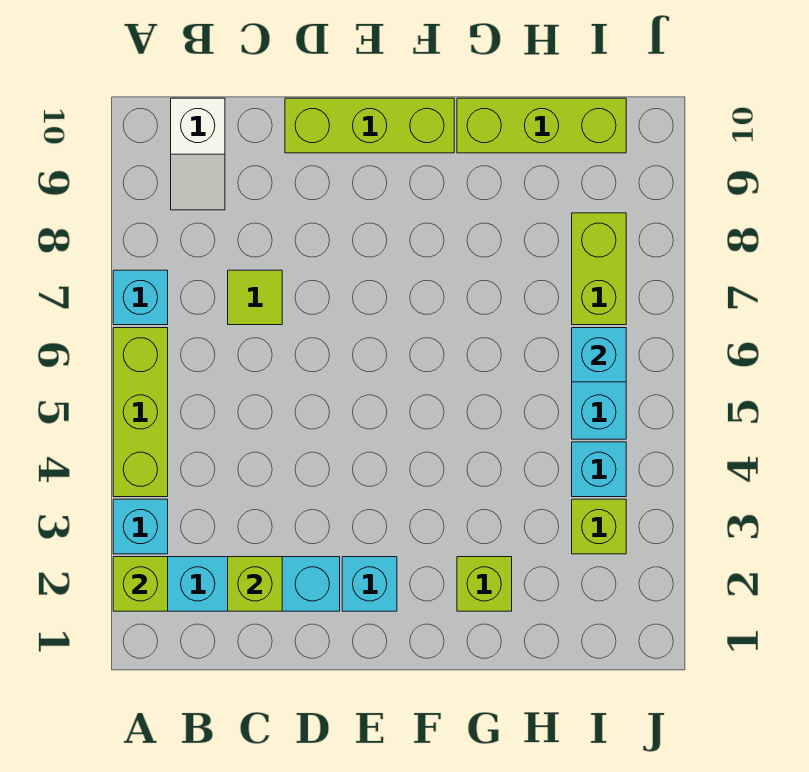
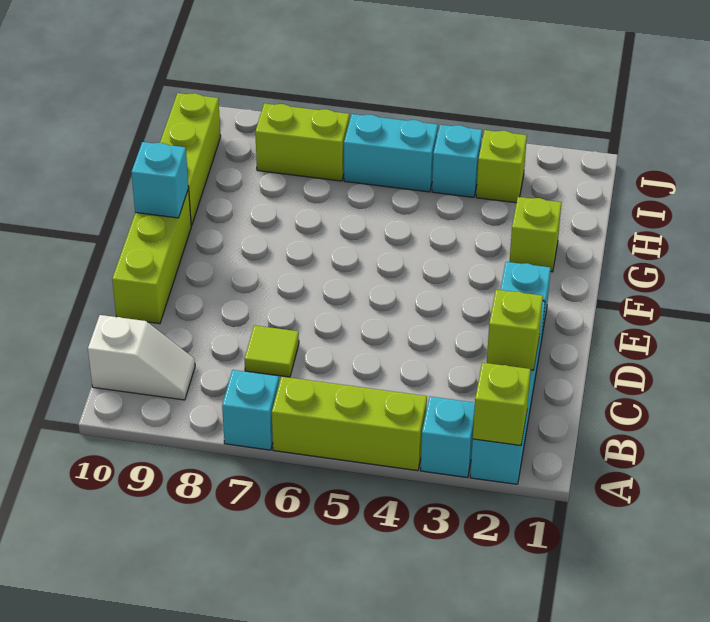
cyan 1x1 brick [572,328,626,382] -> cyan 1x1 brick moved to [131,142,189,218]

